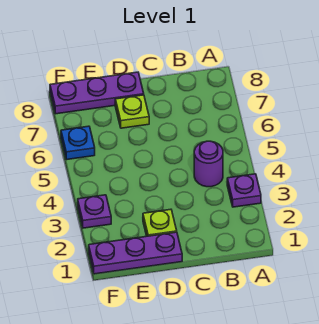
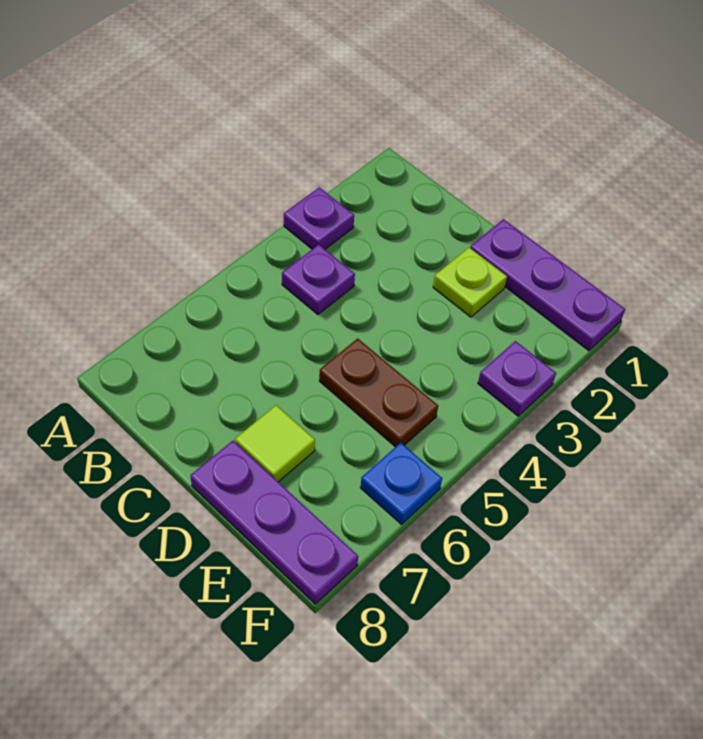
purple 1x1 round brick [194,141,223,187] -> purple 1x1 plate [282,245,355,314]
none -> brown 1x2 plate [319,338,438,447]
lime 1x1 plate [115,95,149,128] -> lime 1x1 tile [235,405,315,482]

